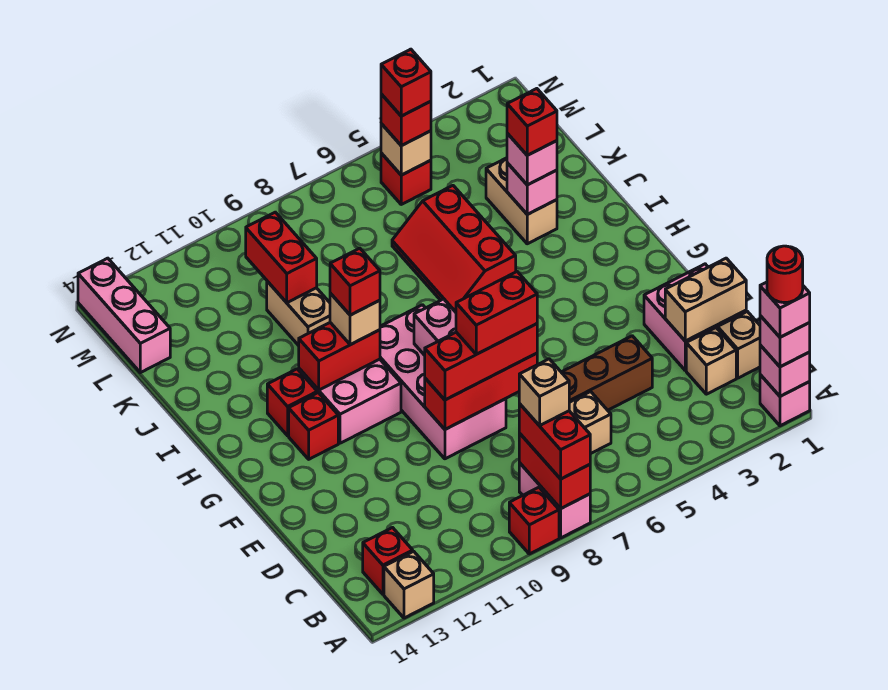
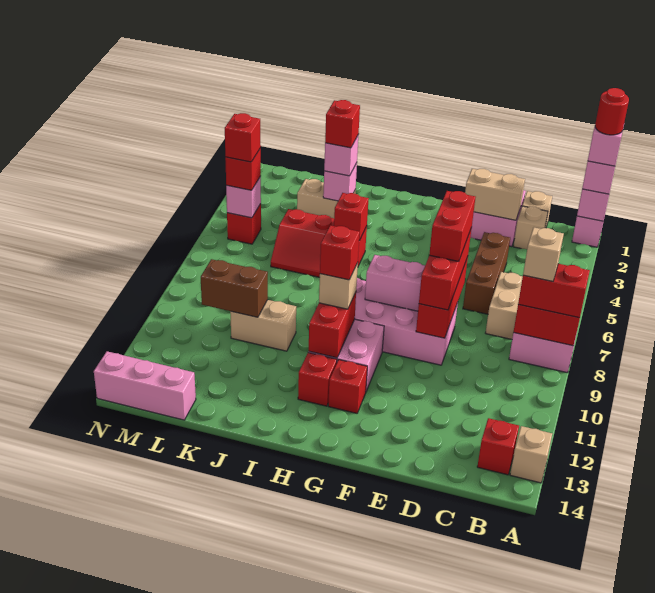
red 1x1 brick [509,487,559,554] -> red 1x1 brick moved to [334,193,369,241]
tan 1x2 brick [665,258,746,341] -> tan 1x2 brick turned to [465,169,525,220]
red 1x2 brick [246,212,317,303] -> brown 1x2 brick [201,259,268,317]
tan 1x1 brick [381,124,431,175] -> pink 1x1 brick [226,177,261,218]

